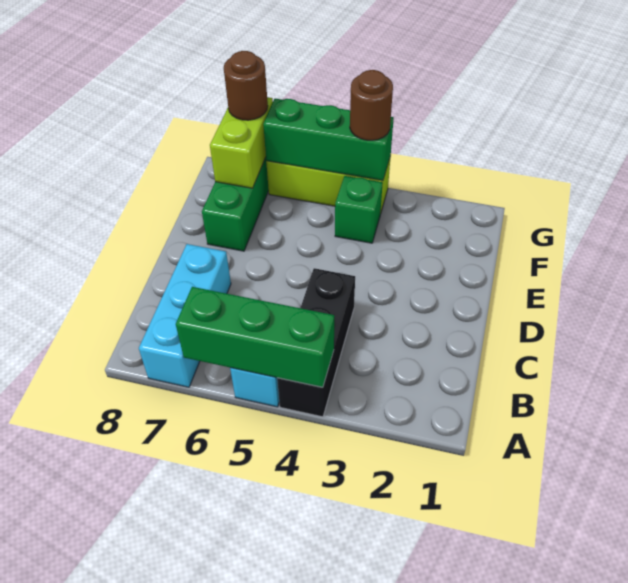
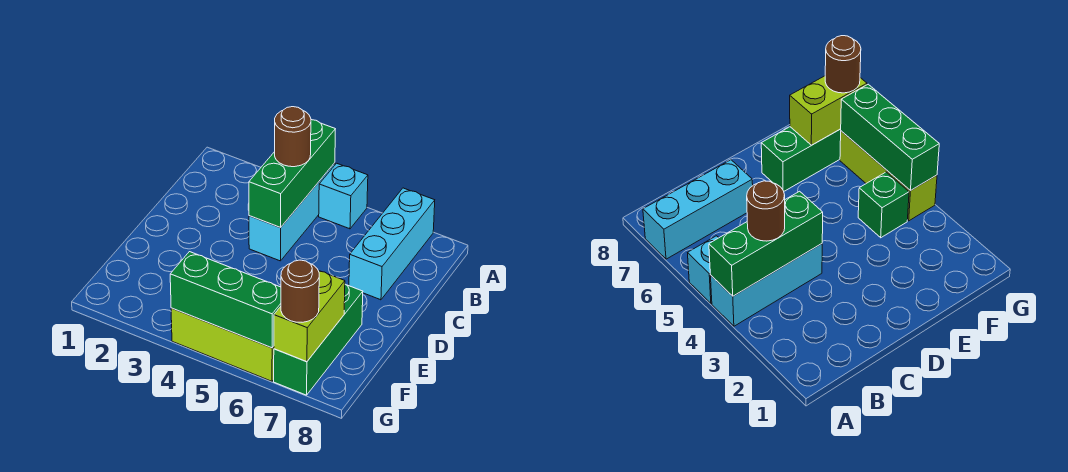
black 1x3 brick [277,268,355,417] -> cyan 1x3 brick [249,163,335,261]
green 1x3 brick [176,287,334,387] -> green 1x3 brick turned to [249,120,335,228]
brown 1x1 round brick [350,70,393,140] -> brown 1x1 round brick moved to [275,107,311,167]

